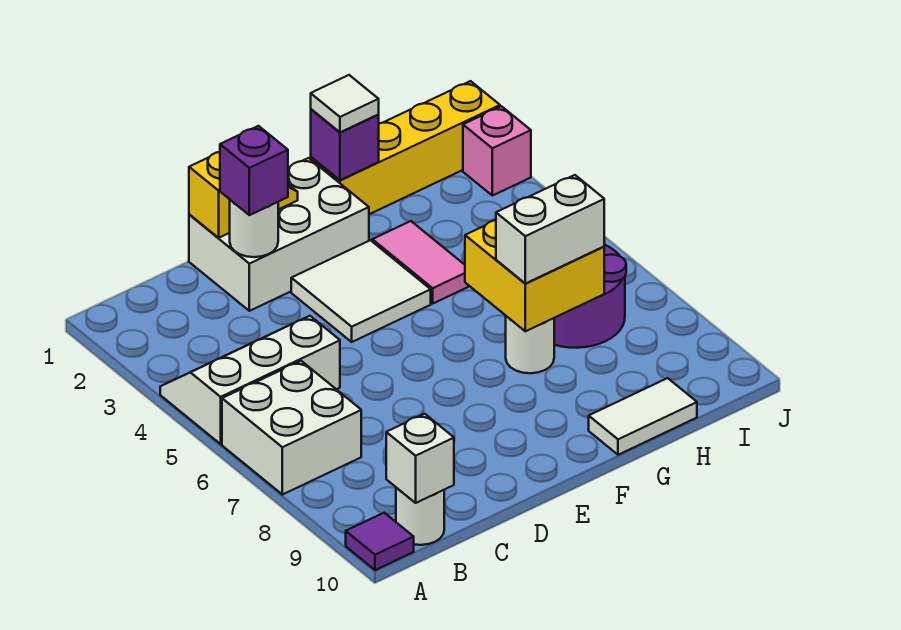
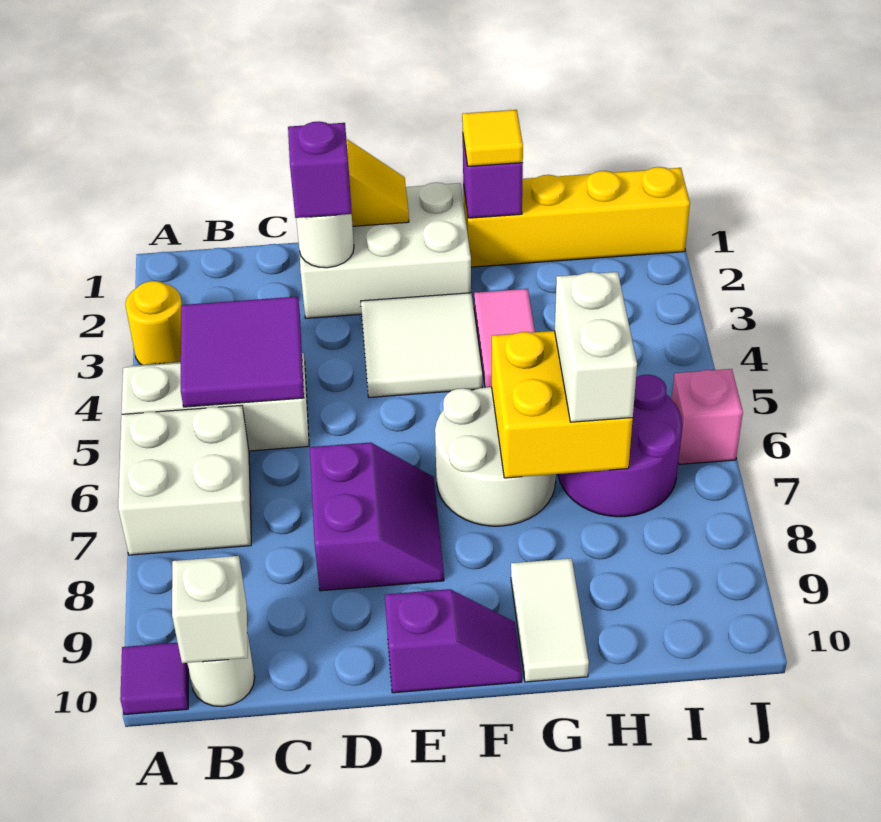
none -> yellow 1x1 round brick [125,281,182,365]
none -> purple 2x2 tile [181,297,304,407]
none -> purple 2x2 slope [310,442,444,591]
none -> purple 1x2 slope [385,589,522,693]
white 1x1 tile [311,75,379,132] -> yellow 1x1 tile [462,110,523,166]
white 1x1 round brick [506,316,554,373] -> white 2x2 round brick [435,387,556,526]
white 1x2 brick [496,175,604,284] -> white 1x2 brick turned to [555,272,637,422]
white 1x2 tile [589,378,697,455] -> white 1x2 tile turned to [511,558,589,682]
pink 1x1 brick [463,106,531,196] -> pink 1x1 brick moved to [672,369,743,464]

